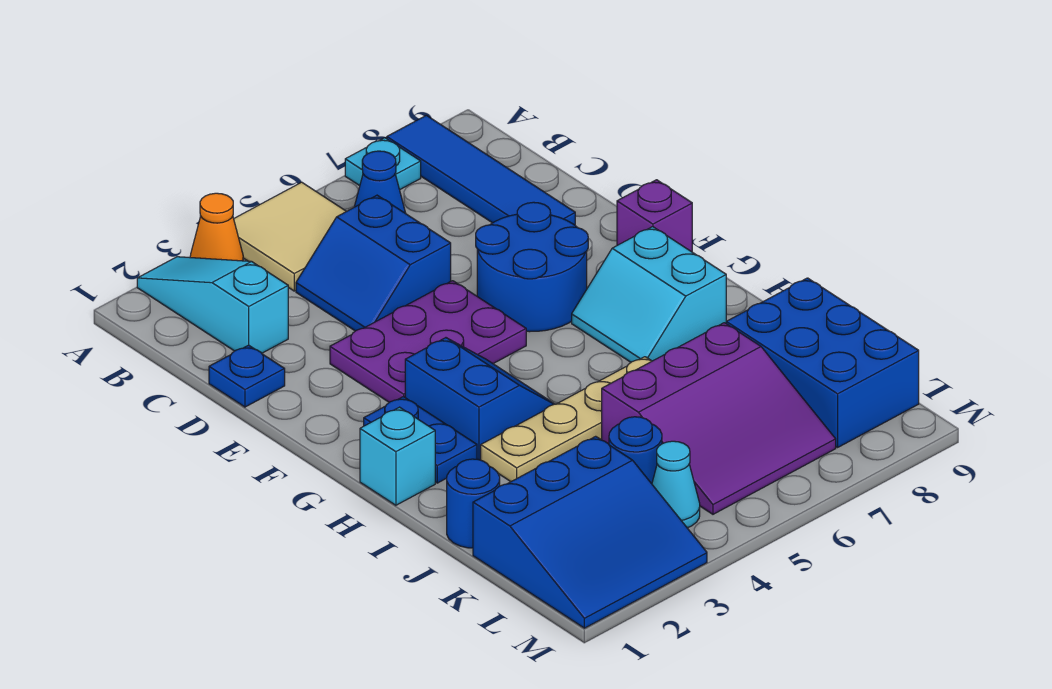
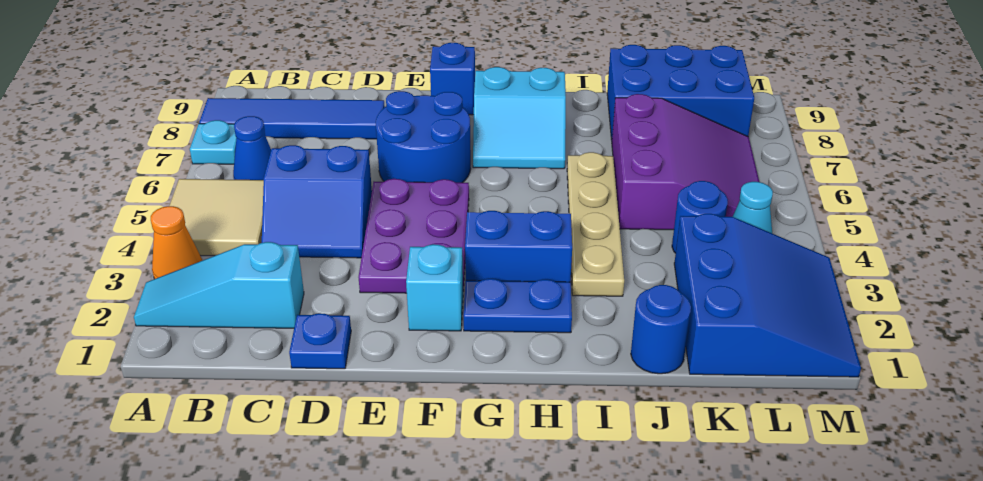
purple 1x1 brick [617,180,692,252] -> blue 1x1 brick [430,43,475,115]
cyan 1x1 brick [360,407,435,505] -> cyan 1x1 brick moved to [406,244,463,331]

